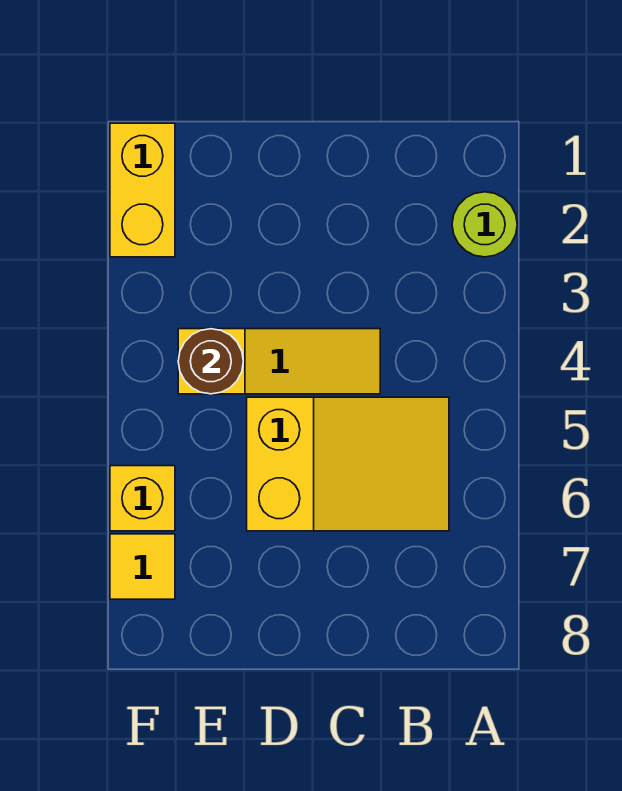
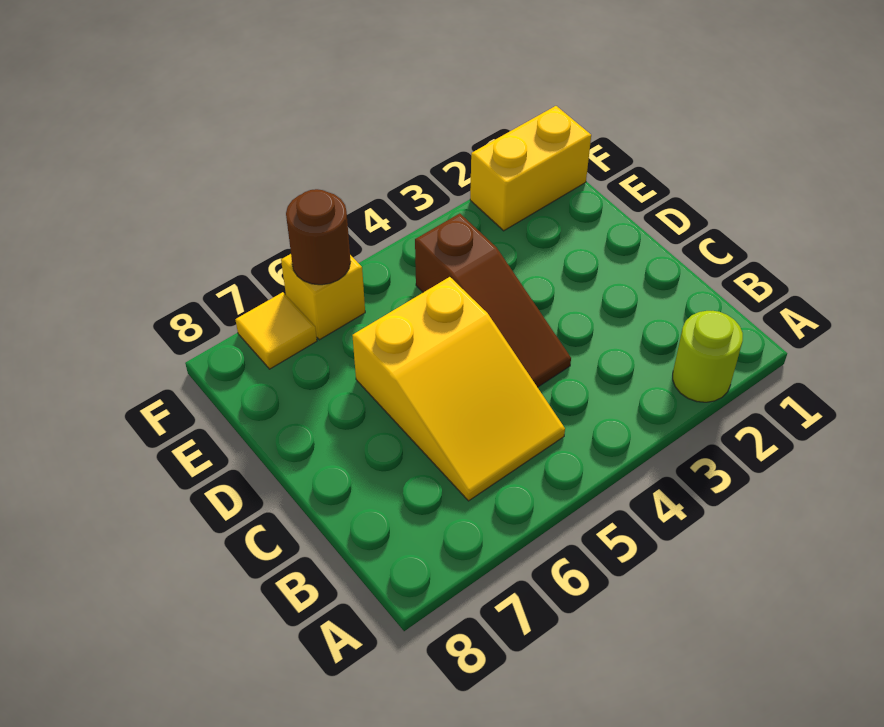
yellow 1x3 slope [178,329,380,394] -> brown 1x3 slope [415,213,571,387]
brown 1x1 round brick [178,329,243,394] -> brown 1x1 round brick moved to [286,189,351,285]

